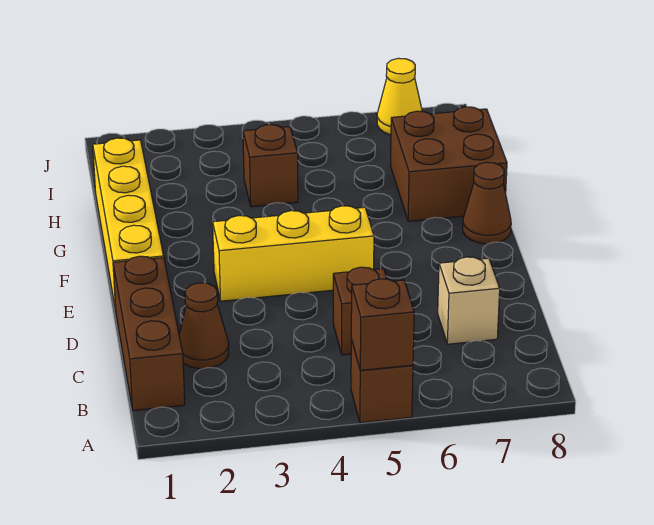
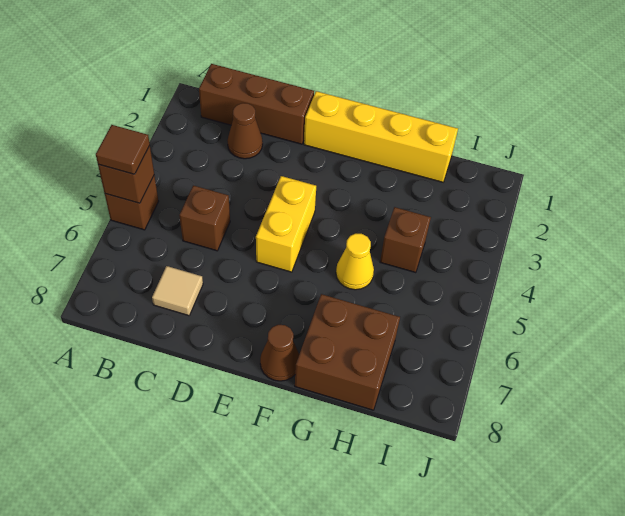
none -> brown 1x1 tile [96,125,150,174]
tan 1x1 brick [438,257,500,344] -> tan 1x1 tile [152,266,203,316]
yellow 1x3 brick [213,206,374,301] -> yellow 1x2 brick [256,176,316,272]
yellow 1x1 cone [377,58,422,135] -> yellow 1x1 cone moved to [336,234,374,290]

